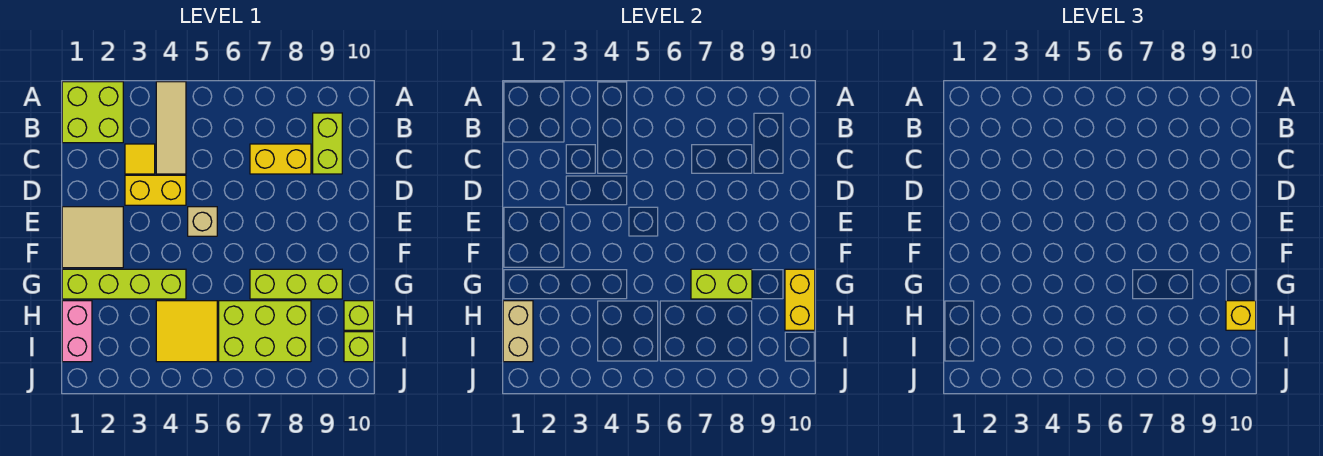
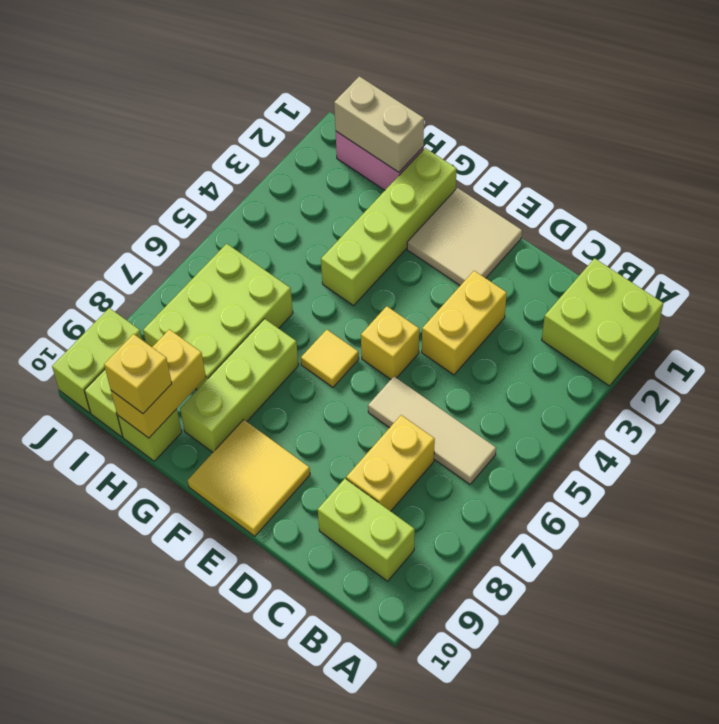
tan 1x3 tile [156,82,186,174] -> tan 1x3 tile moved to [368,377,496,484]
yellow 1x1 tile [125,144,155,174] -> yellow 1x1 tile moved to [301,330,359,387]
tan 1x1 brick [188,207,217,236] -> yellow 1x1 brick [361,306,419,379]
lime 1x2 brick [691,269,752,299] -> lime 1x2 brick moved to [52,308,142,413]
yellow 1x2 brick [785,269,815,330] -> yellow 1x2 brick turned to [111,329,206,438]
yellow 2x2 tile [156,301,217,362] -> yellow 2x2 tile moved to [188,419,310,536]

